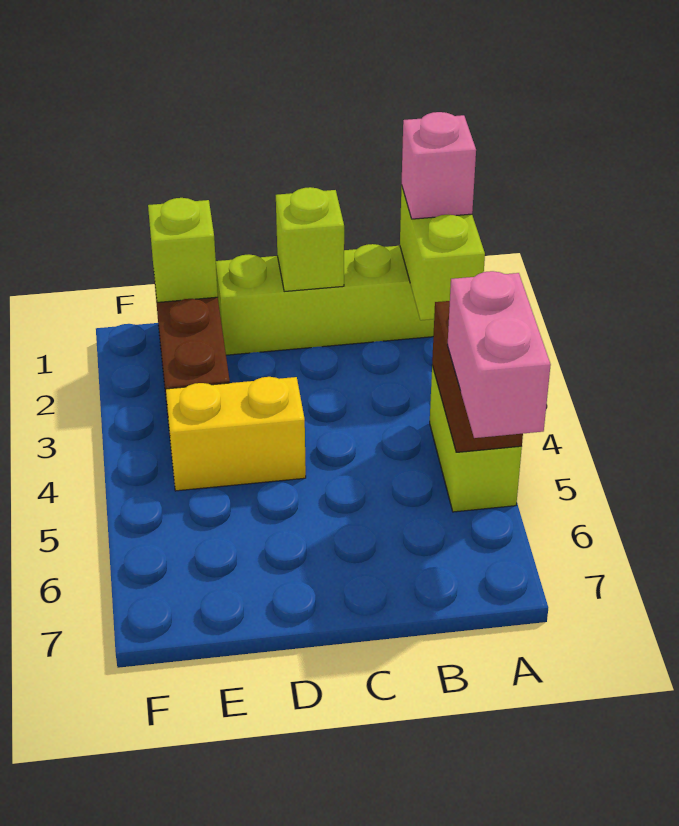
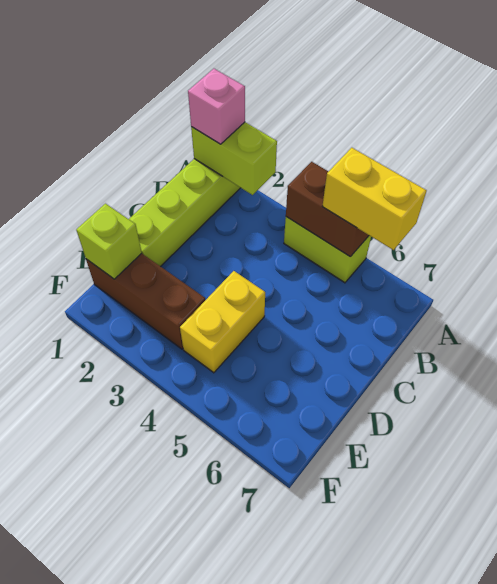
pink 1x2 brick [447,271,551,438] -> yellow 1x2 brick [322,148,427,250]
lime 1x1 brick [276,187,344,291] -> none

